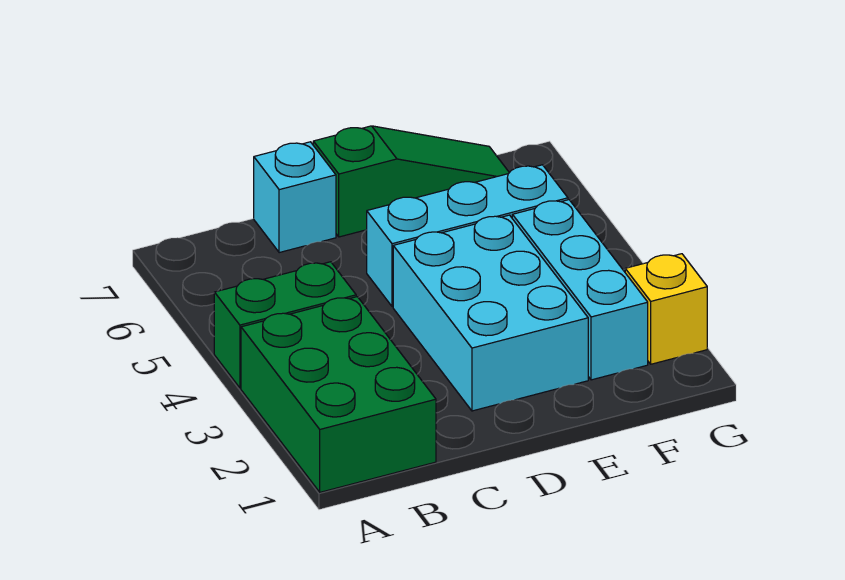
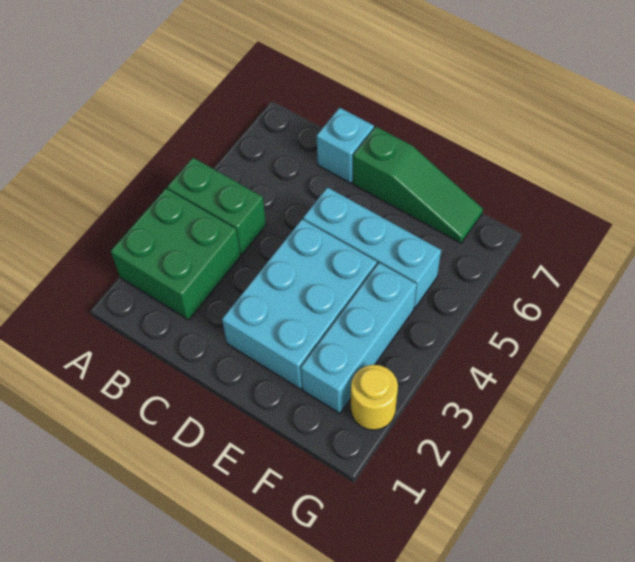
green 2x3 brick [241,297,436,492] -> green 2x2 brick [111,188,241,320]
yellow 1x1 brick [625,254,707,364] -> yellow 1x1 round brick [351,365,398,430]

